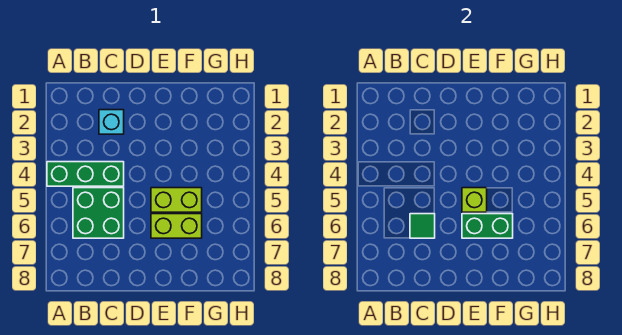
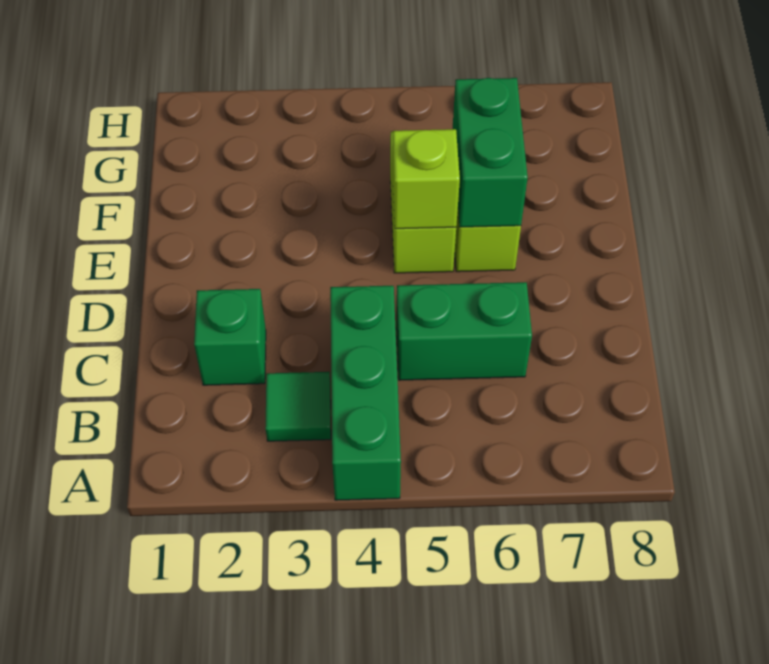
green 2x2 brick [73,188,124,238] -> green 1x2 brick [396,282,532,380]
cyan 1x1 brick [99,110,124,134] -> green 1x1 brick [194,289,266,385]
green 1x1 tile [410,214,435,238] -> green 1x1 tile moved to [265,372,331,441]

